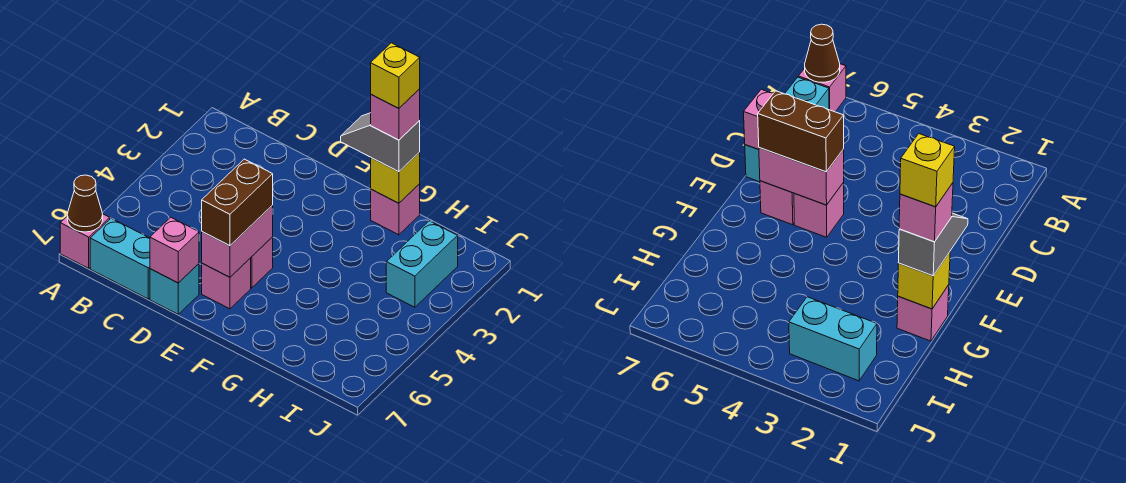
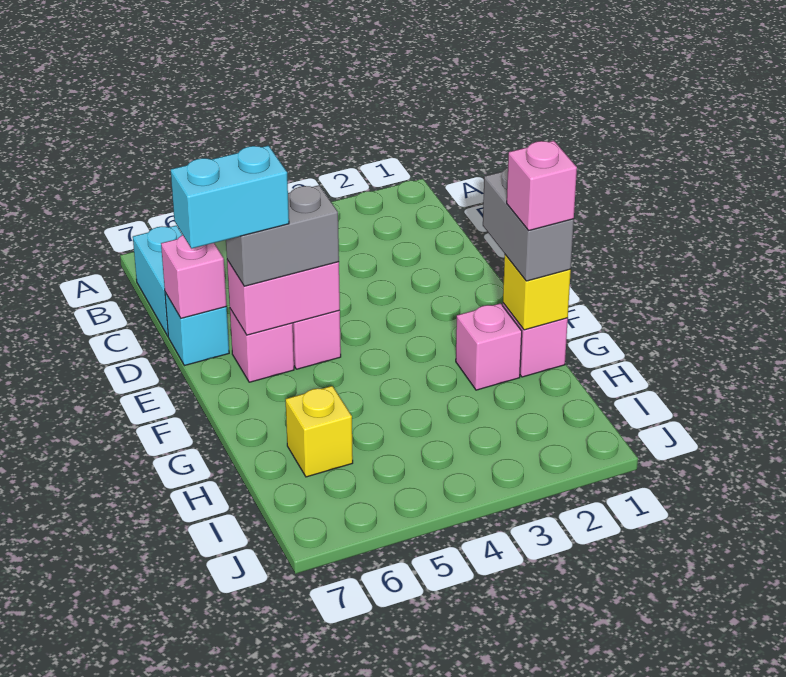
pink 1x1 brick [60,214,110,268] -> pink 1x1 brick moved to [456,303,522,390]
brown 1x1 cone [67,175,103,232] -> none
brown 1x2 brick [202,159,273,246] -> grey 1x2 brick [226,185,339,286]
grey 1x2 slope [341,113,420,172] -> grey 1x2 brick [483,168,574,281]
yellow 1x1 brick [371,43,420,108] -> yellow 1x1 brick moved to [286,386,353,477]
cyan 1x2 brick [386,221,458,307] -> cyan 1x2 brick moved to [171,146,289,249]

